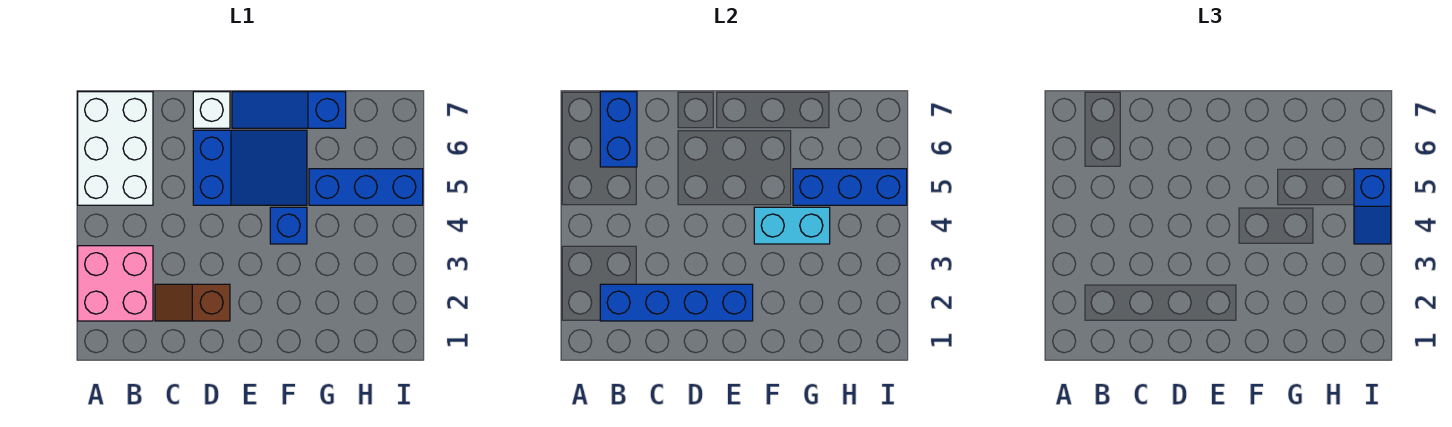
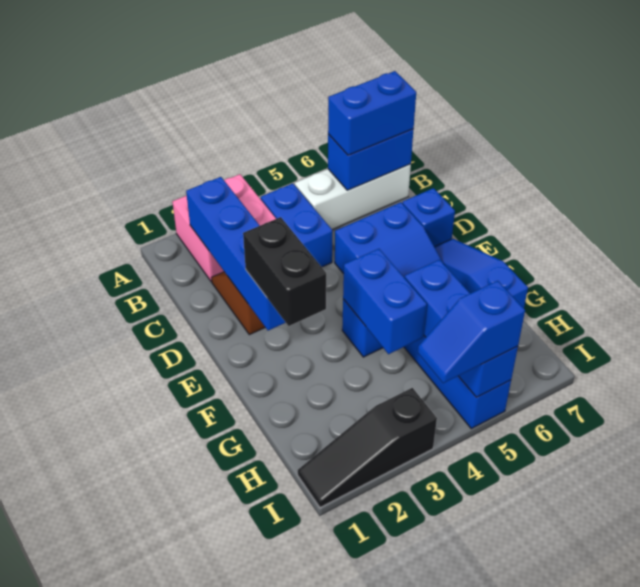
white 2x3 brick [78,92,153,205] -> white 1x3 brick [295,164,411,230]
none -> blue 1x2 brick [261,183,332,267]
none -> blue 1x2 brick [328,71,416,155]
white 1x1 brick [193,92,230,128] -> blue 1x1 brick [402,188,455,247]
none -> black 1x2 brick [243,217,326,326]
cyan 1x2 brick [754,207,830,244] -> blue 1x2 brick [343,249,427,354]
none -> black 1x3 slope [298,388,437,507]

